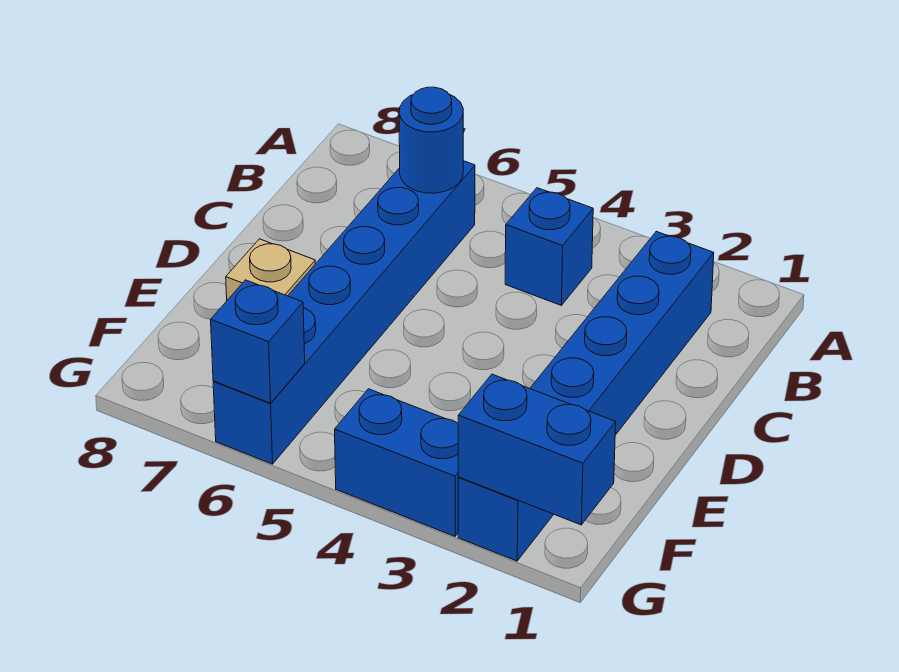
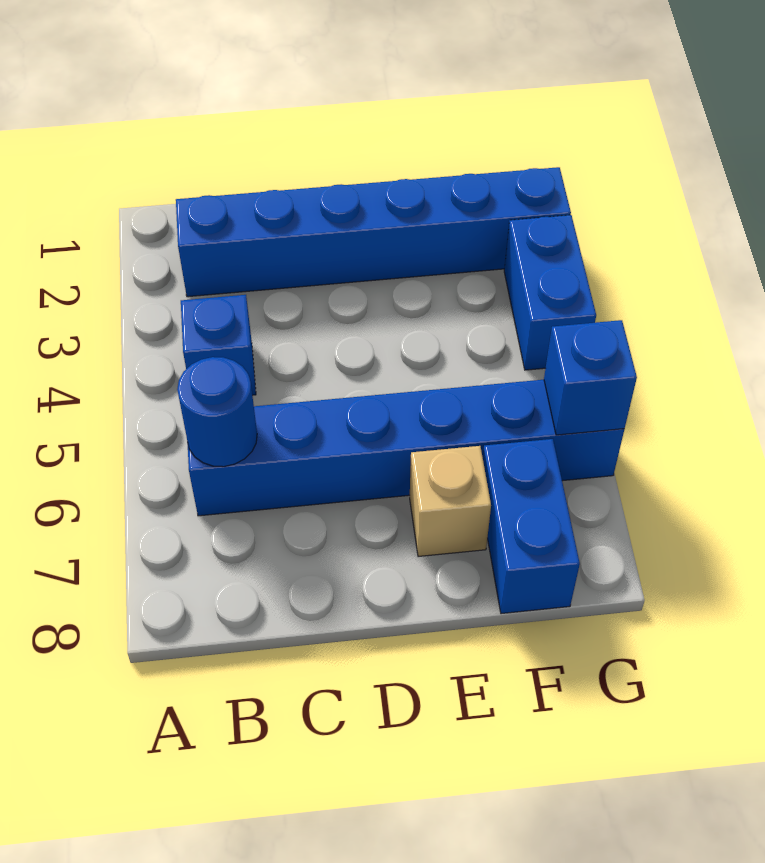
blue 1x2 brick [458,374,616,525] -> blue 1x2 brick moved to [483,439,580,614]

